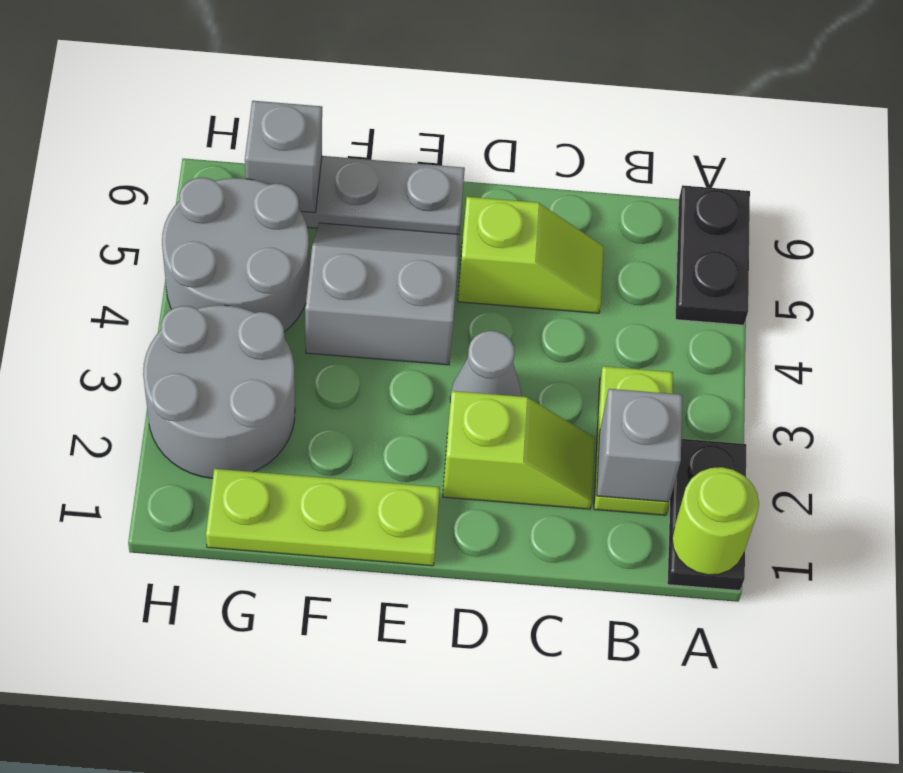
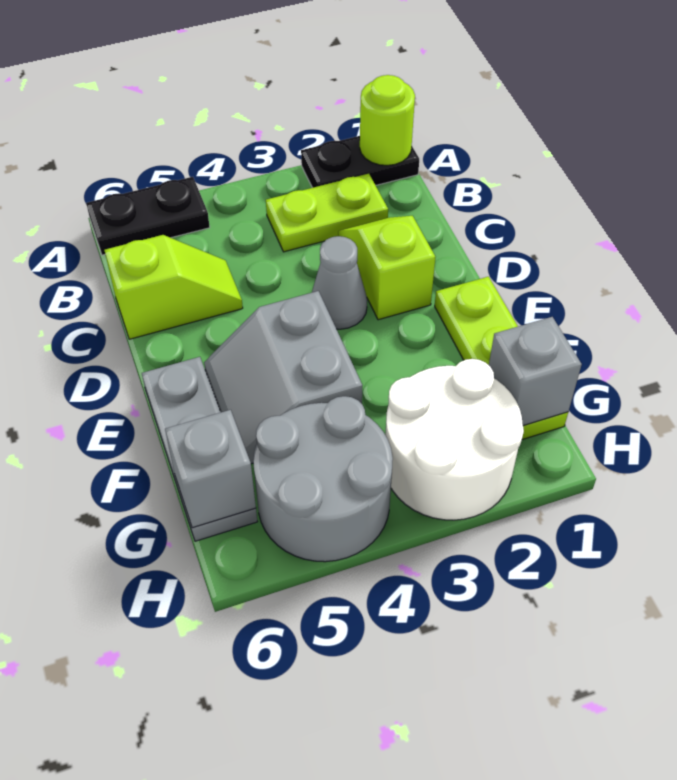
grey 1x1 brick [597,389,683,502] -> grey 1x1 brick moved to [489,317,582,426]
lime 1x2 slope [458,197,603,313] -> lime 1x2 slope turned to [104,235,243,339]
grey 2x2 round brick [143,305,295,478] -> white 2x2 round brick [385,359,524,520]

